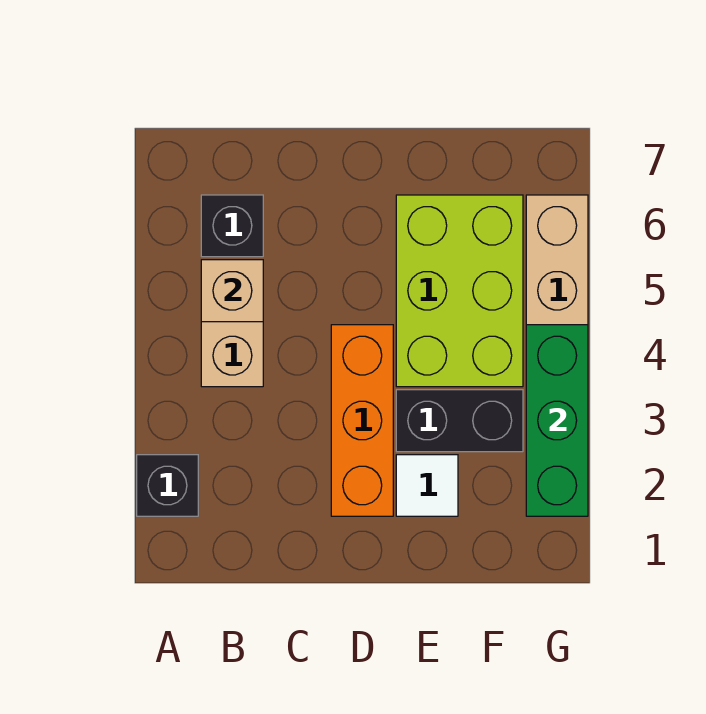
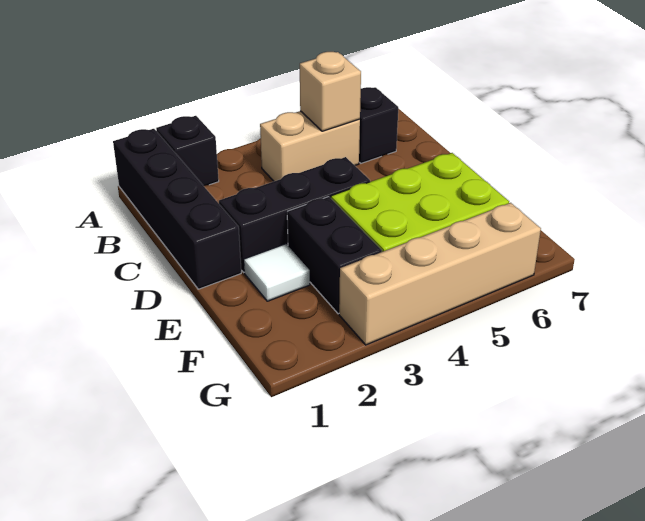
none -> black 1x4 brick [113,129,241,289]
orange 1x3 brick [331,325,393,516] -> black 1x3 brick [219,157,370,272]
green 1x3 brick [526,325,588,516] -> none

